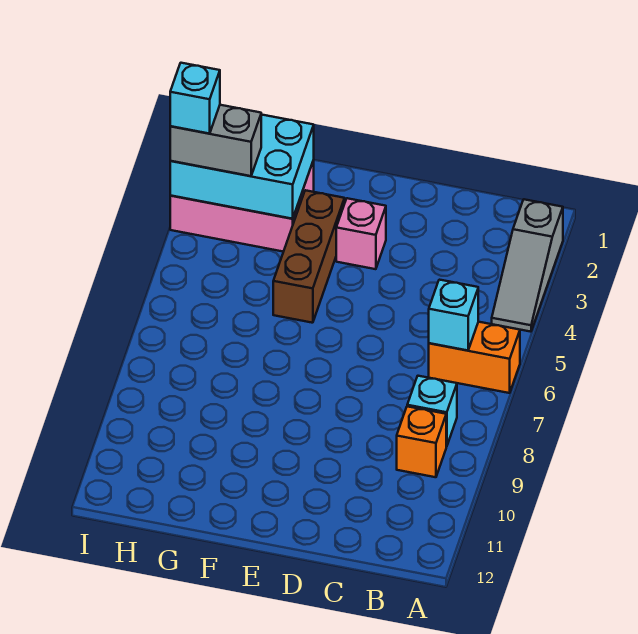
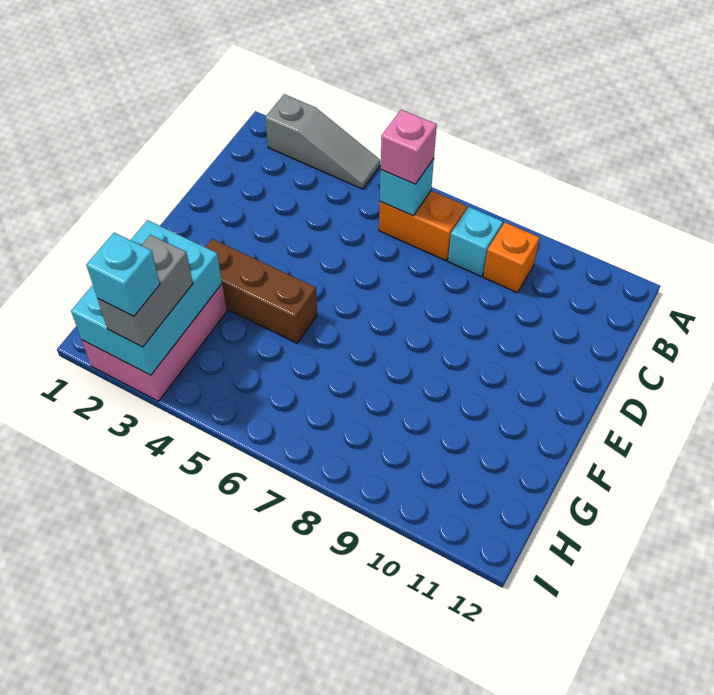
orange 1x2 brick [429,322,520,393] -> orange 1x2 brick turned to [379,191,467,261]
pink 1x1 brick [336,198,386,269] -> pink 1x1 brick moved to [381,110,437,184]

